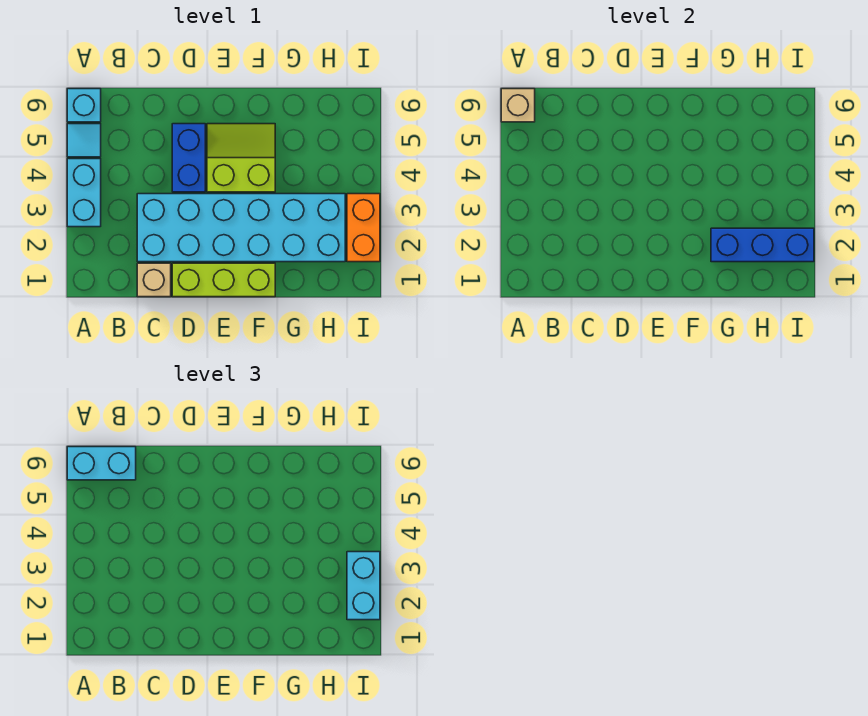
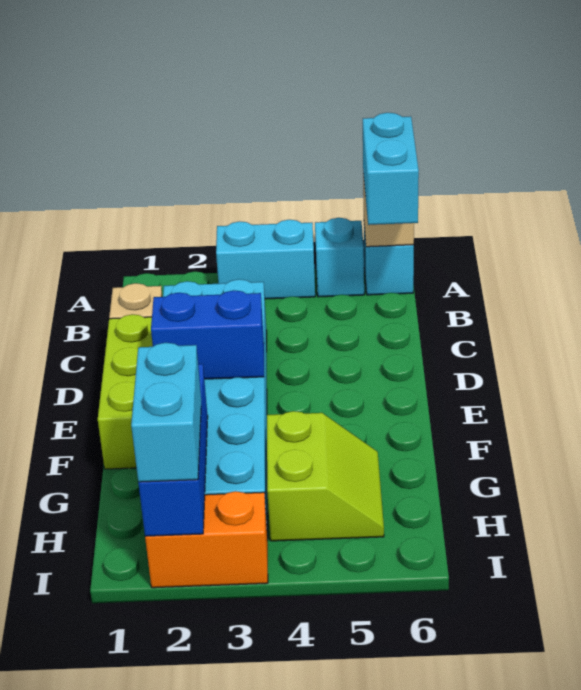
cyan 1x1 tile [67,124,101,157] -> cyan 1x1 brick [315,218,364,297]
blue 1x2 brick [172,124,205,192] -> blue 1x2 brick moved to [151,290,264,379]
lime 2x2 slope [207,124,275,192] -> lime 2x2 slope moved to [267,411,384,541]
cyan 1x2 brick [347,552,380,620] -> cyan 1x2 brick turned to [131,343,201,482]

